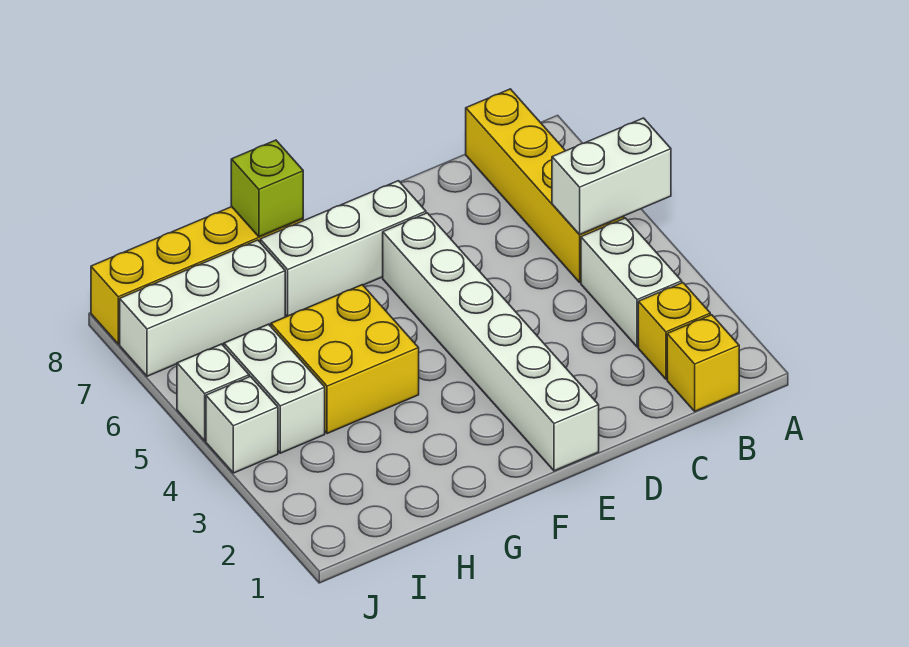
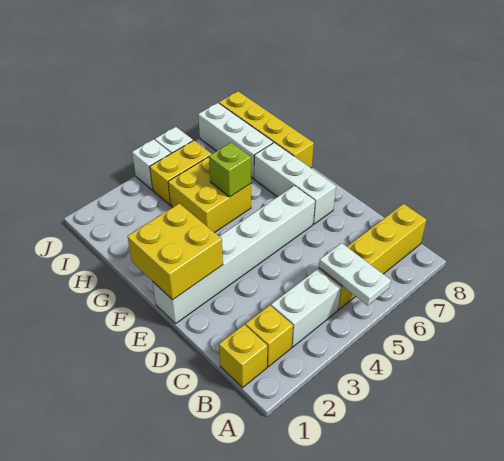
white 1x2 brick [552,118,671,234] -> white 1x2 plate [319,243,391,306]
none -> yellow 2x2 brick [127,203,223,300]
lime 1x1 brick [231,140,303,237] -> lime 1x1 brick moved to [209,143,251,197]
white 1x2 brick [224,324,325,453] -> yellow 1x2 brick [150,140,211,205]

